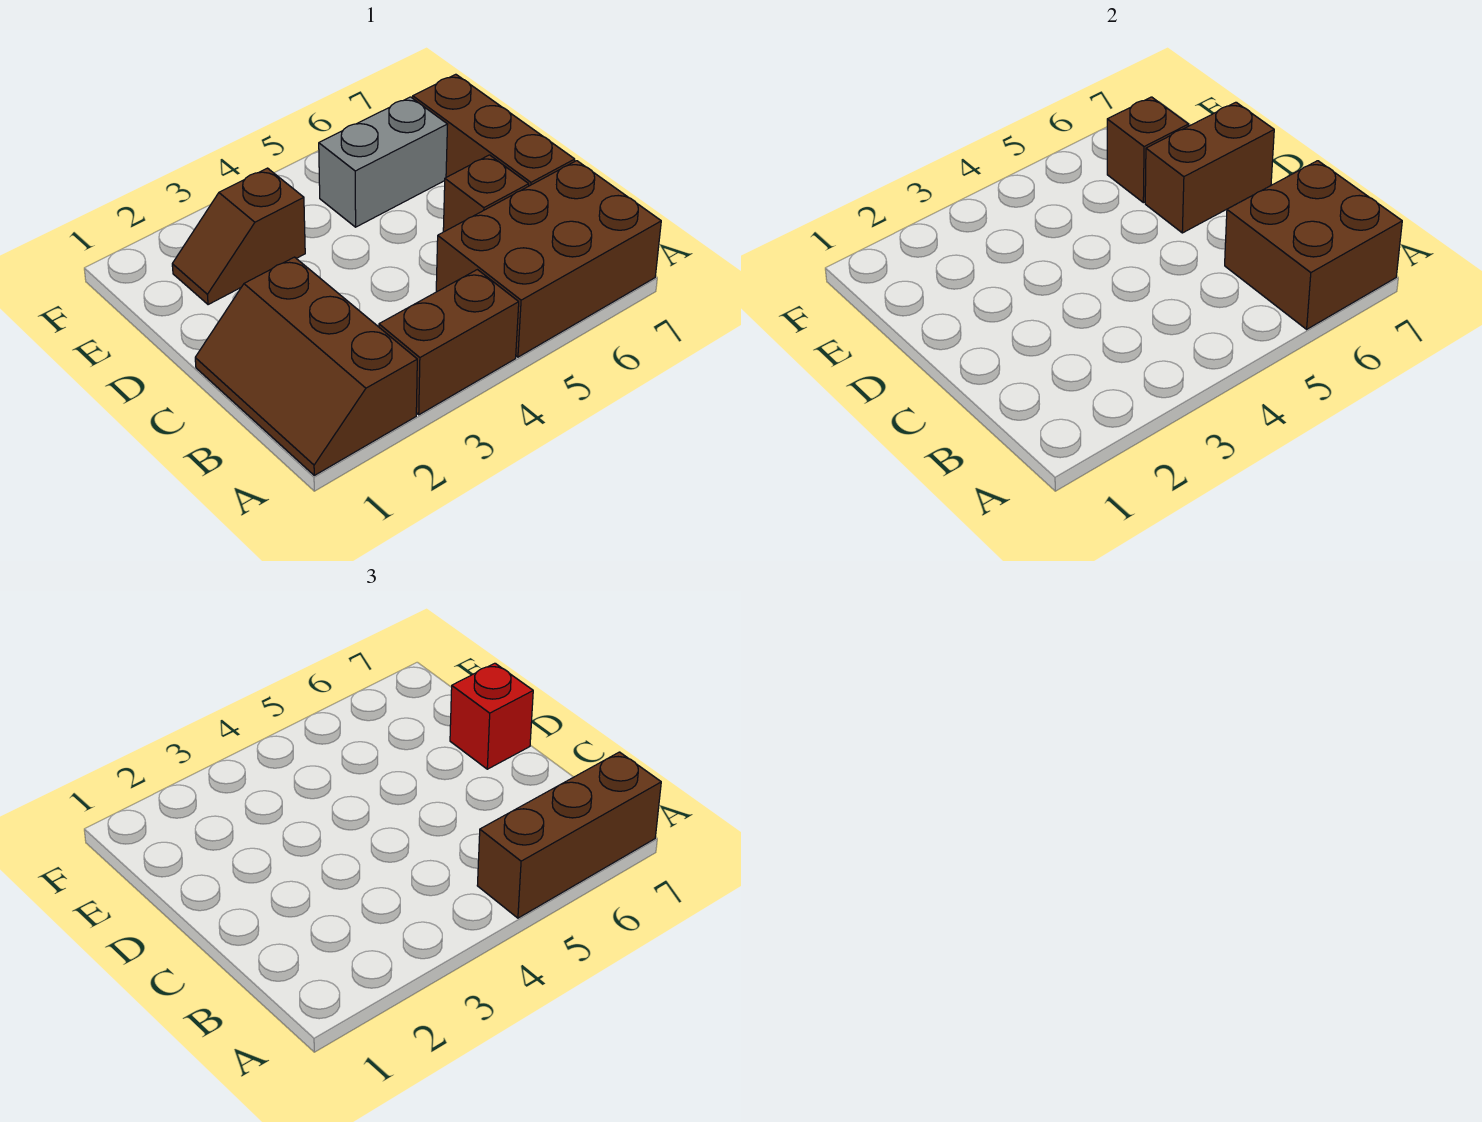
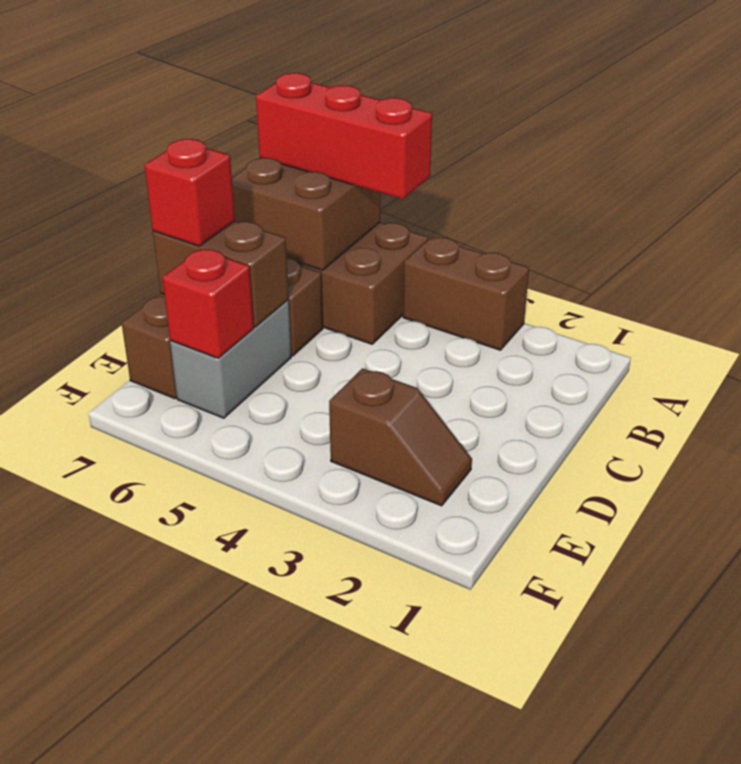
brown 2x3 slope [195,257,417,475] -> none
brown 1x3 brick [477,752,661,918] -> red 1x3 brick [256,73,432,199]
grey 1x2 brick [319,97,448,227] -> grey 1x2 brick turned to [170,300,291,418]
brown 1x1 brick [1107,97,1189,203] -> red 1x1 brick [162,249,254,358]

